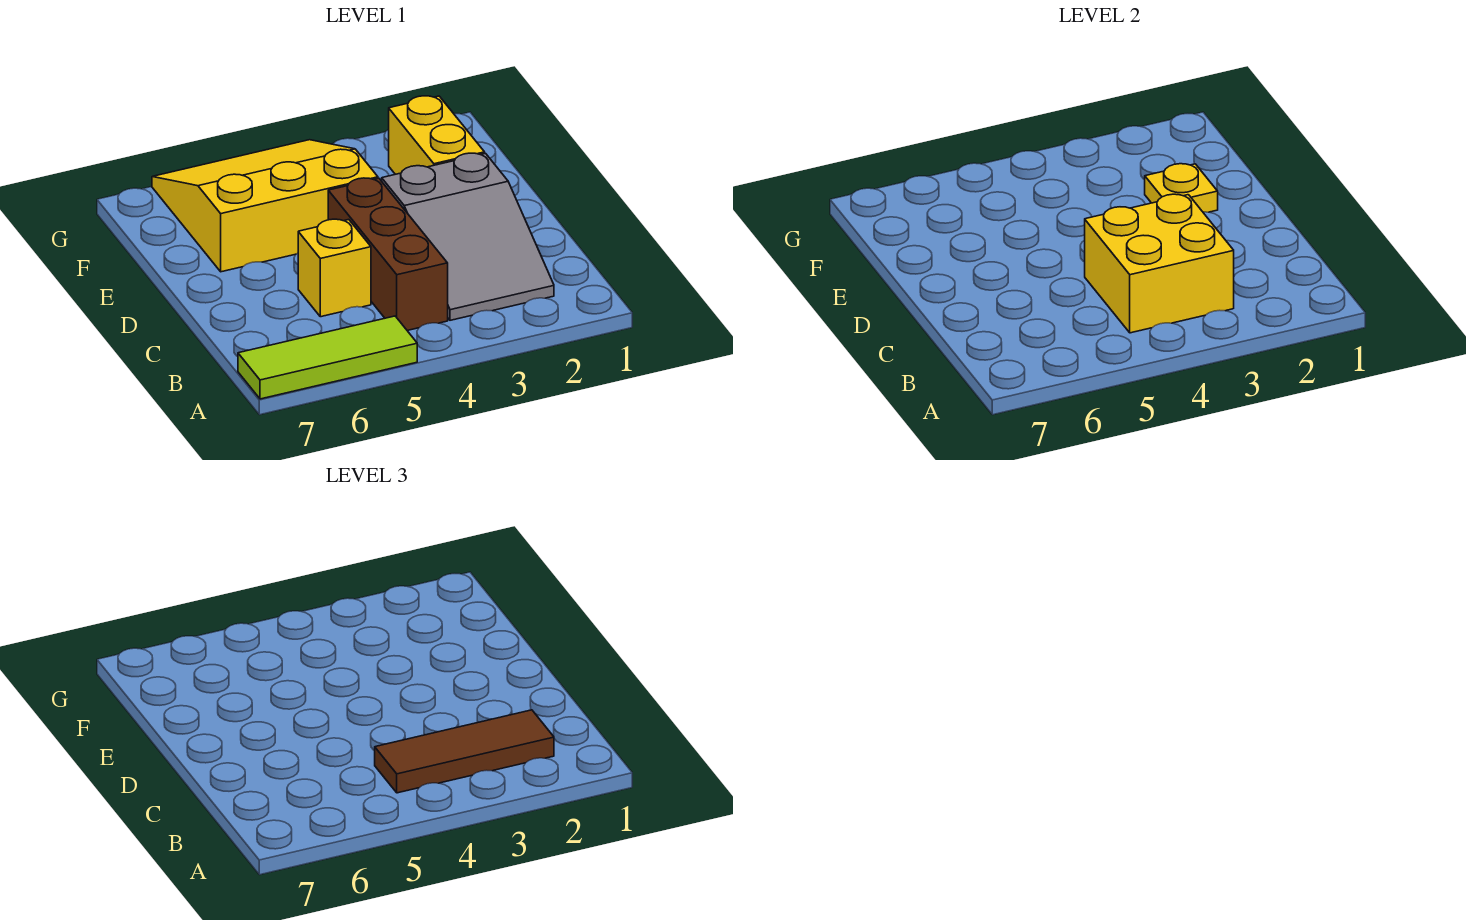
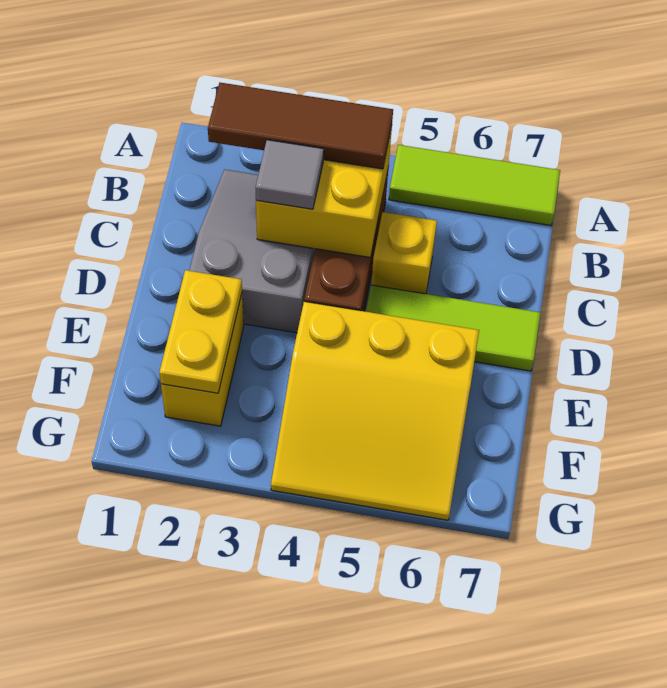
none -> grey 1x1 tile [255,140,324,209]
none -> lime 1x3 tile [366,285,541,371]
yellow 1x1 plate [1145,164,1218,212] -> yellow 1x2 plate [159,270,242,393]

